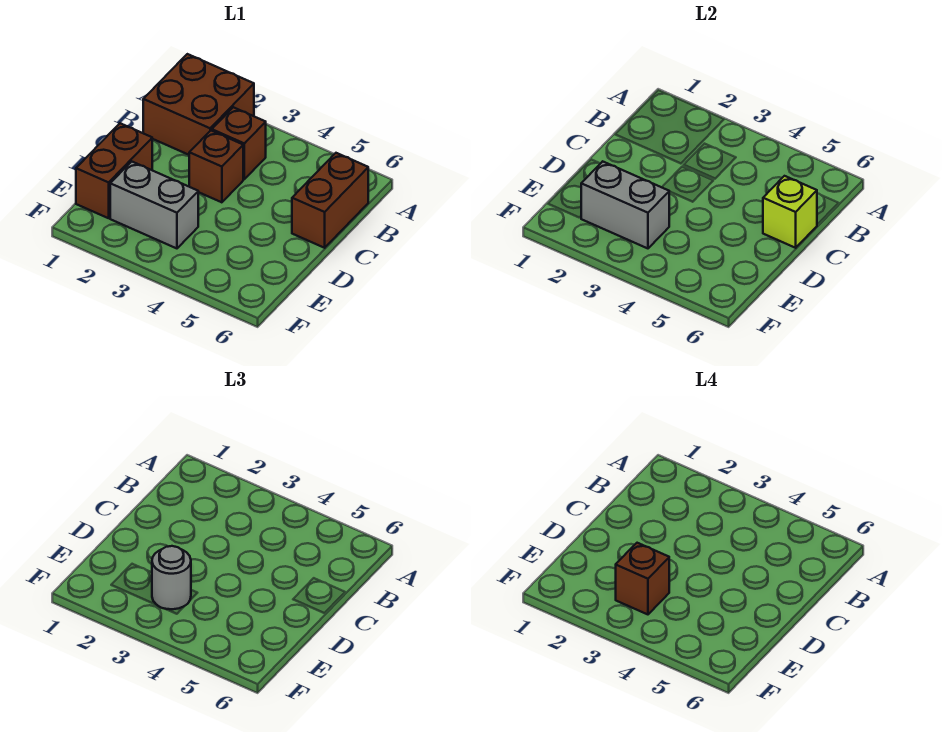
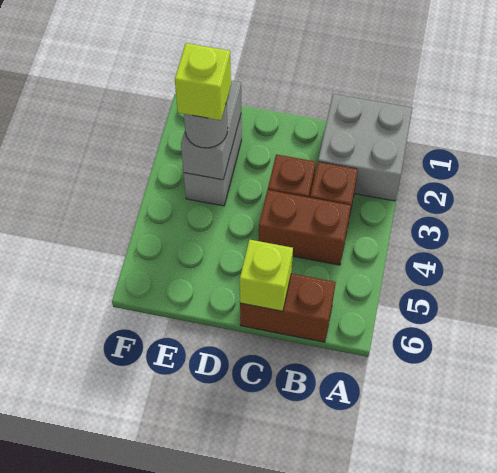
brown 2x2 brick [143,54,254,155] -> grey 2x2 brick [318,94,413,201]
brown 1x2 brick [76,123,152,218] -> brown 1x2 brick moved to [259,190,351,265]
brown 1x1 brick [616,543,669,614] -> lime 1x1 brick [175,43,231,120]

